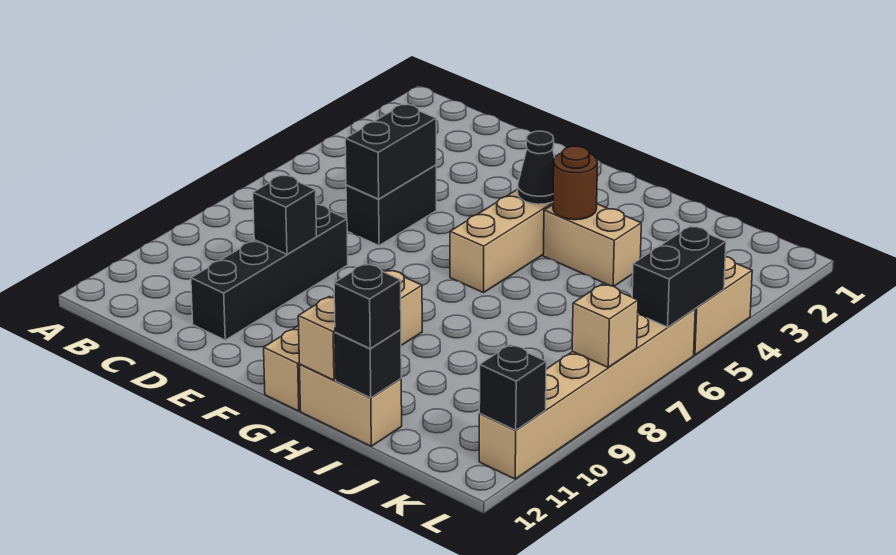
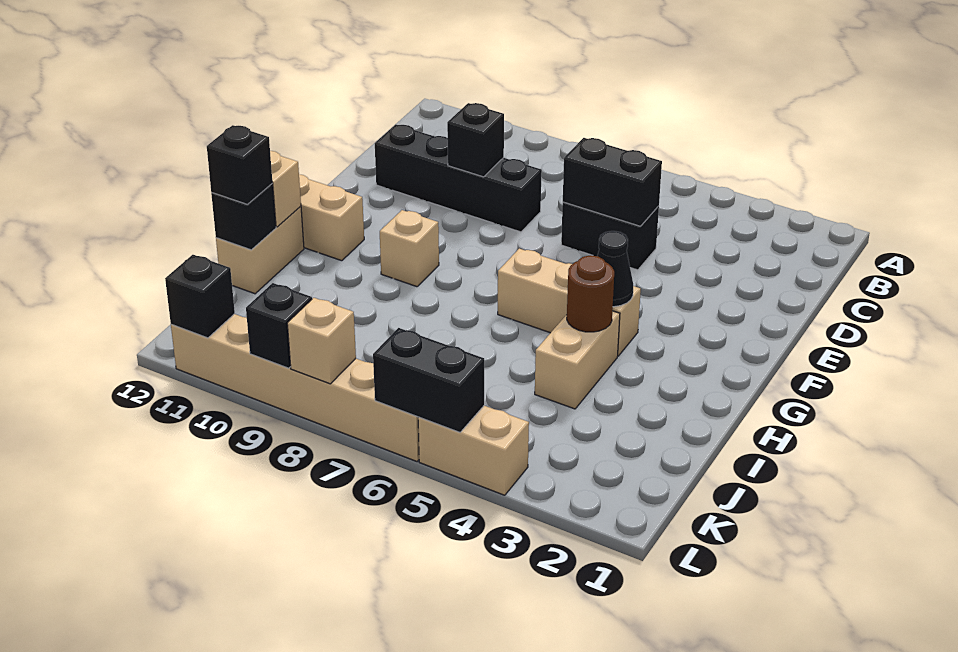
none -> black 1x1 brick [246,283,312,368]

